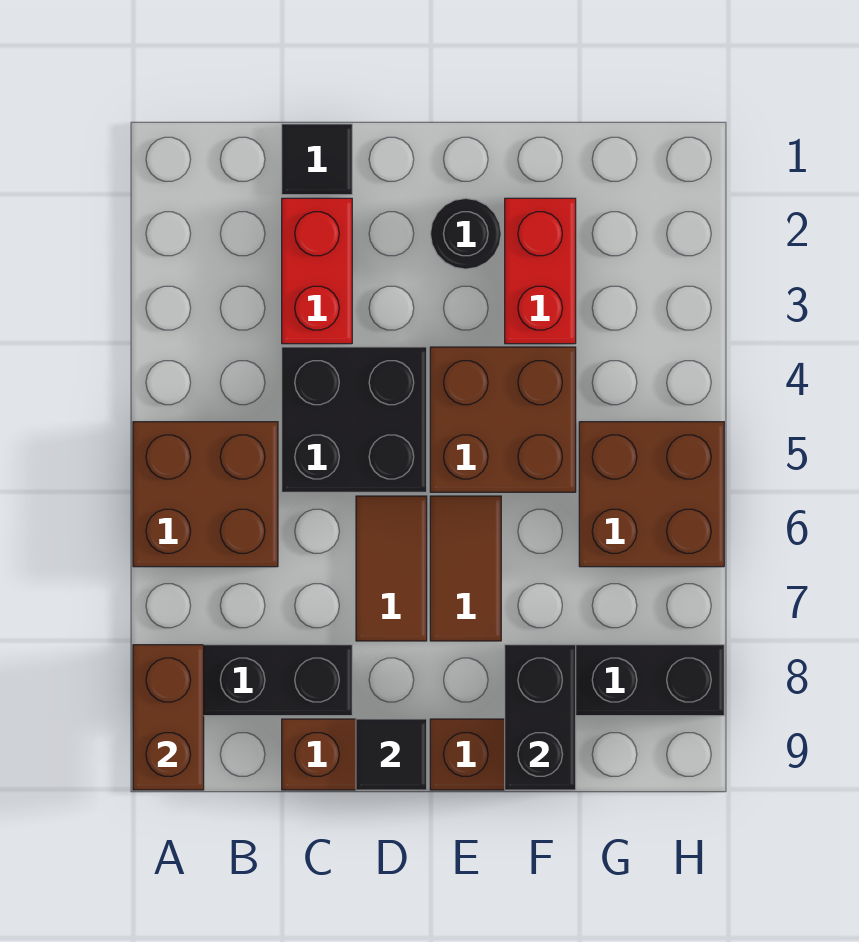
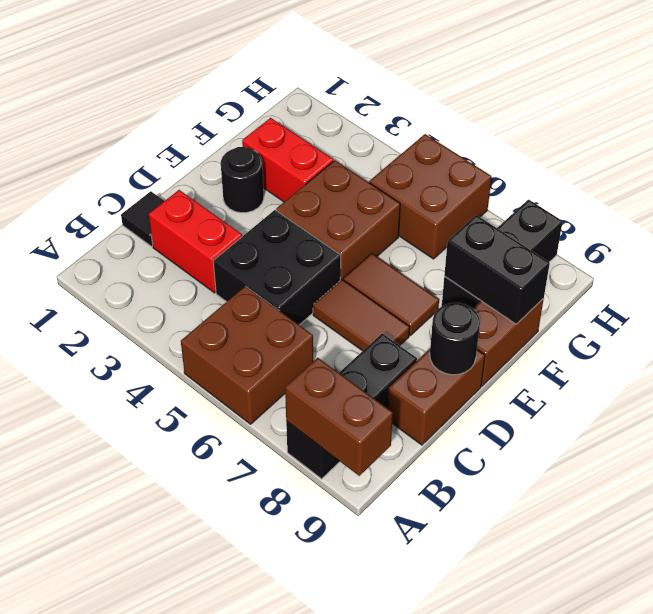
black 1x1 tile [356,719,427,790] -> black 1x1 round brick [430,303,480,375]

